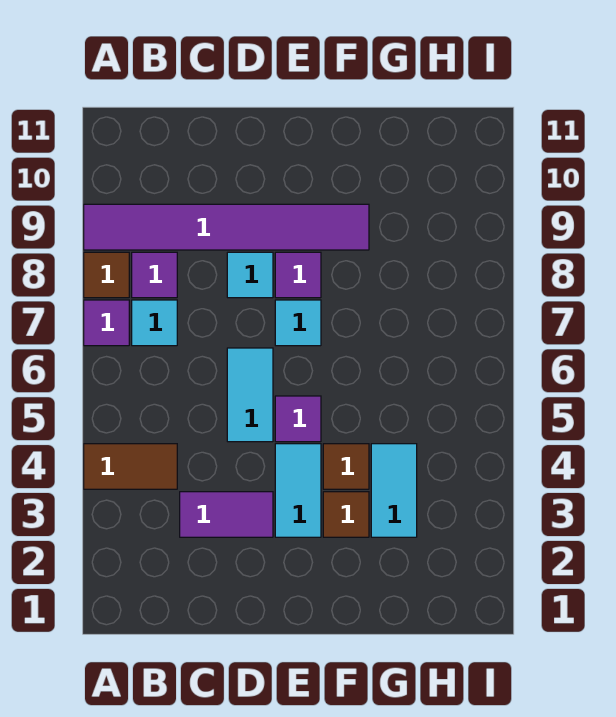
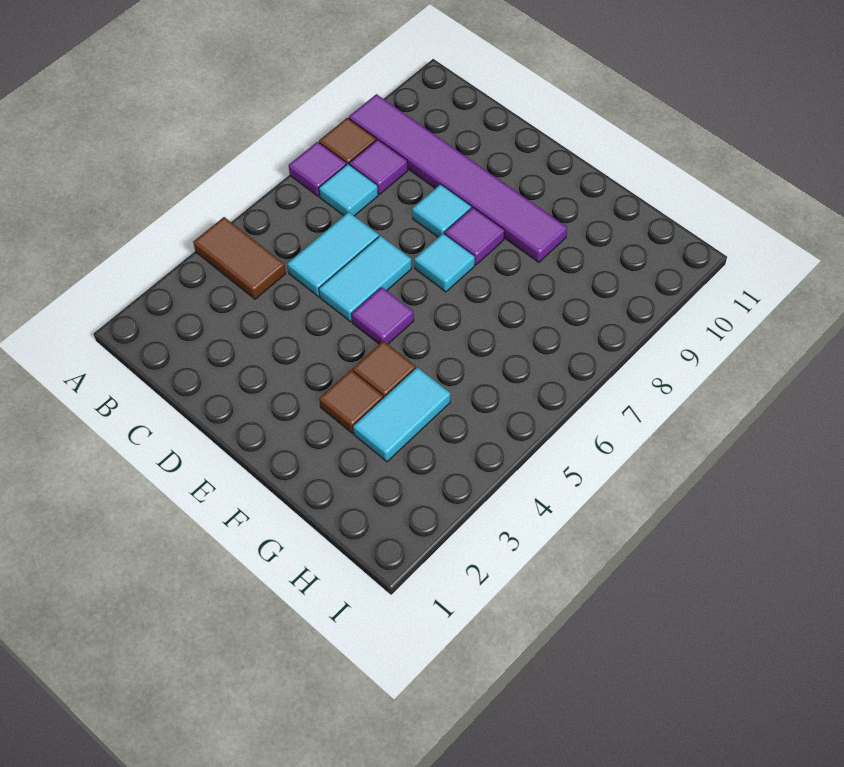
purple 1x2 tile [180,492,273,537] -> none
cyan 1x2 tile [275,444,321,537] -> cyan 1x2 tile moved to [287,212,379,297]

